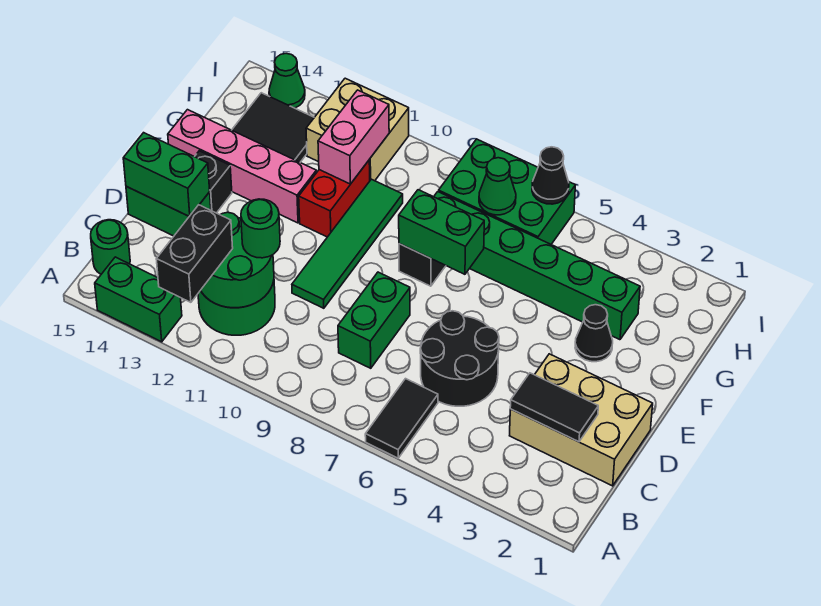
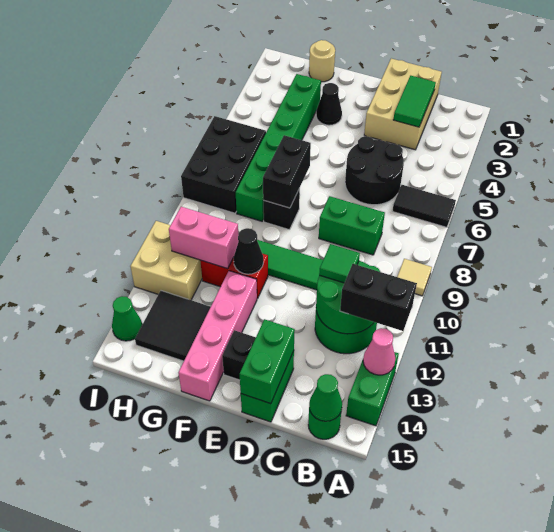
none -> tan 1x1 tile [397,259,432,296]
none -> pink 1x1 cone [363,328,396,375]
black 1x2 tile [510,373,598,442] -> green 1x2 tile [393,76,436,127]
green 1x1 round brick [241,199,280,258] -> green 1x1 tile [319,244,360,283]
green 1x2 brick [399,190,484,274] -> black 1x2 brick [263,135,311,208]
none -> tan 1x1 round brick [309,40,335,82]
green 2x3 brick [439,139,575,244] -> black 2x3 brick [181,116,266,213]
green 1x1 cone [479,158,516,215] -> green 1x1 cone moved to [309,374,342,421]
black 1x1 cone [532,147,569,204] -> black 1x1 cone moved to [234,228,263,274]

